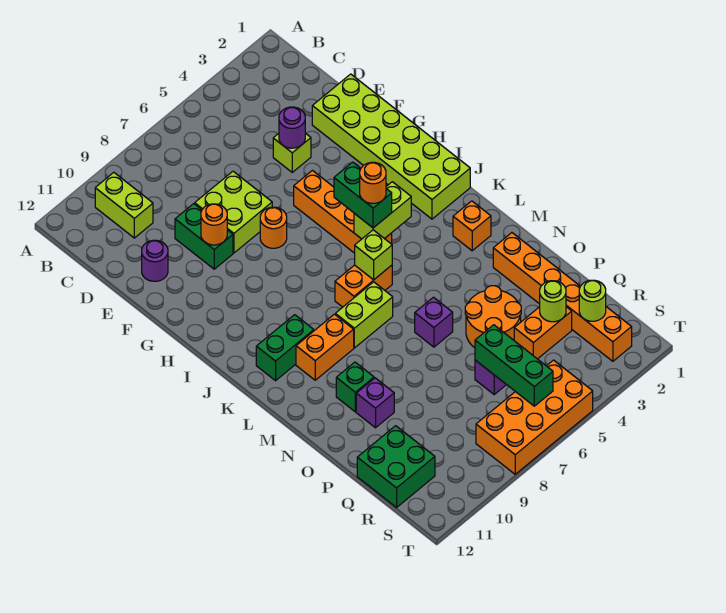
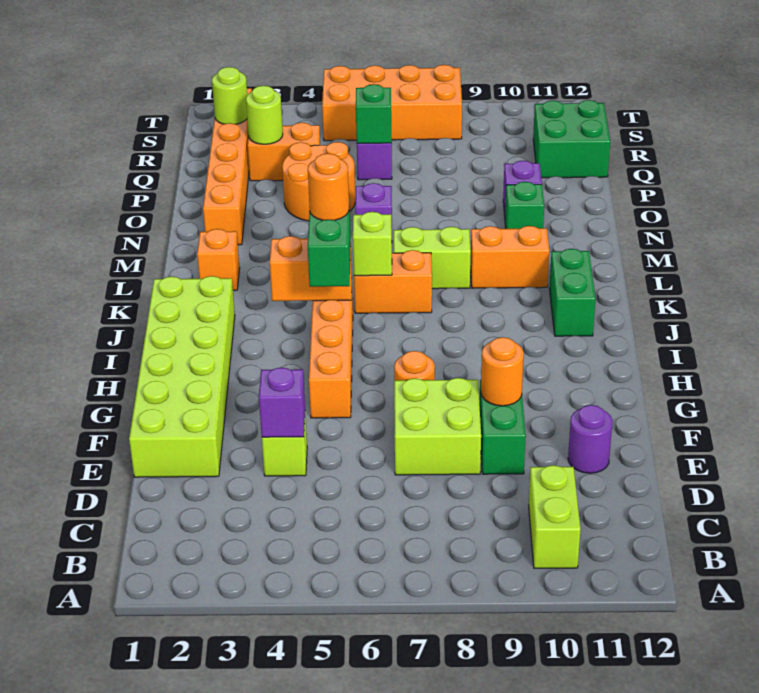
purple 1x1 round brick [279,107,305,148] -> purple 1x1 brick [259,367,305,437]
lime 1x2 brick [354,182,411,239] -> orange 1x2 brick [270,236,352,301]
green 1x2 brick [256,315,314,381] -> green 1x2 brick turned to [549,249,596,336]
green 1x3 brick [475,325,553,406] -> green 1x1 brick [356,84,391,143]

